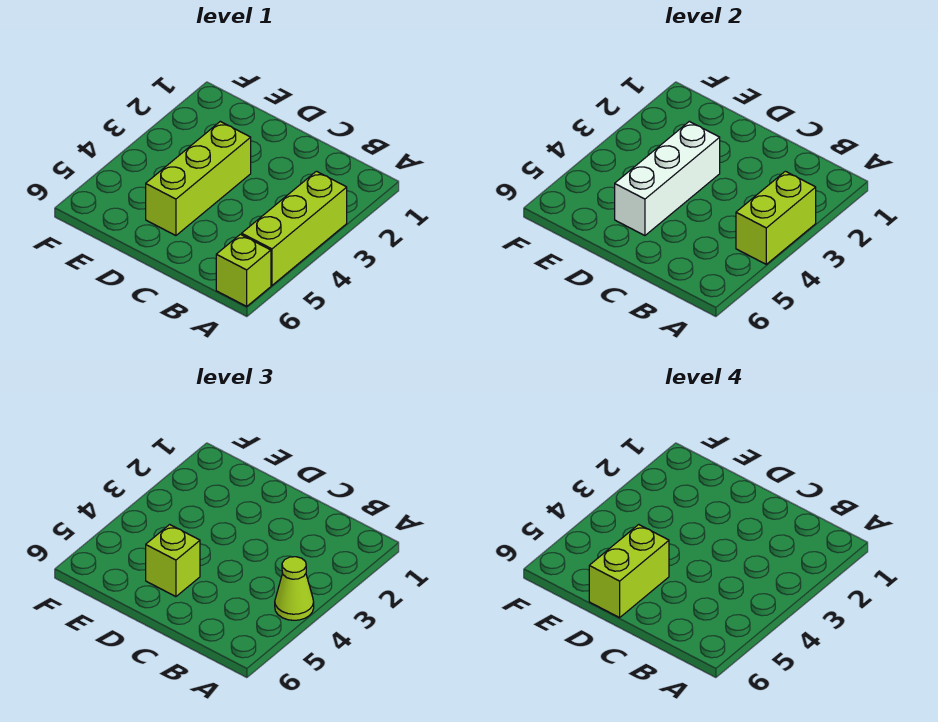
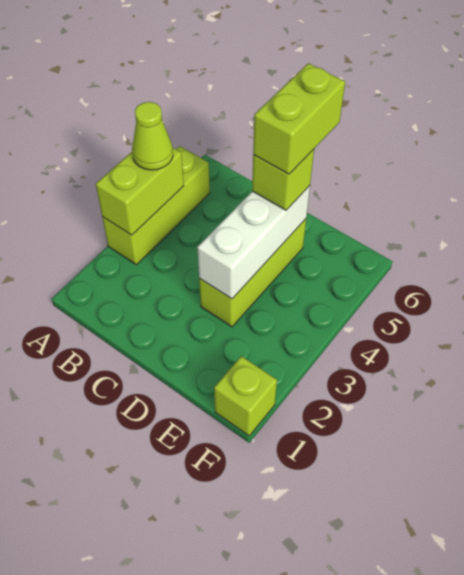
lime 1x1 brick [216,234,271,306] -> lime 1x1 brick moved to [214,356,277,436]

